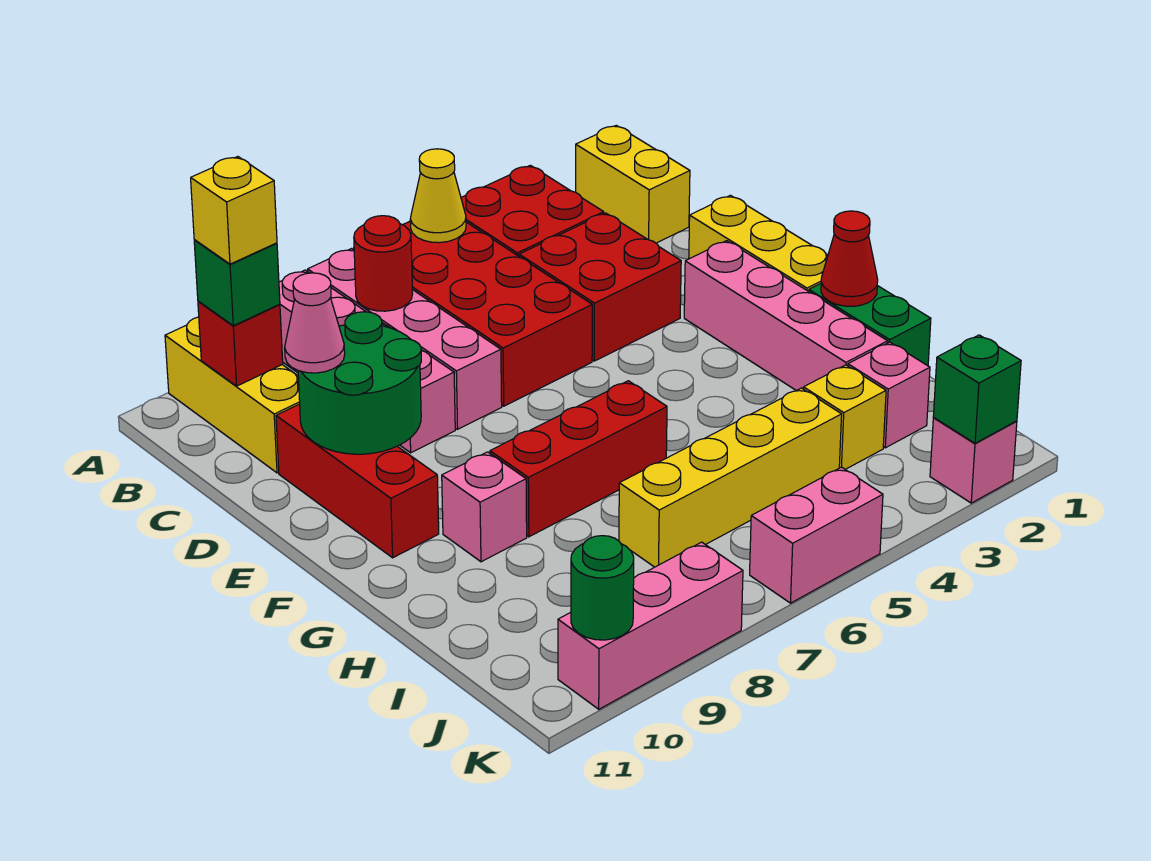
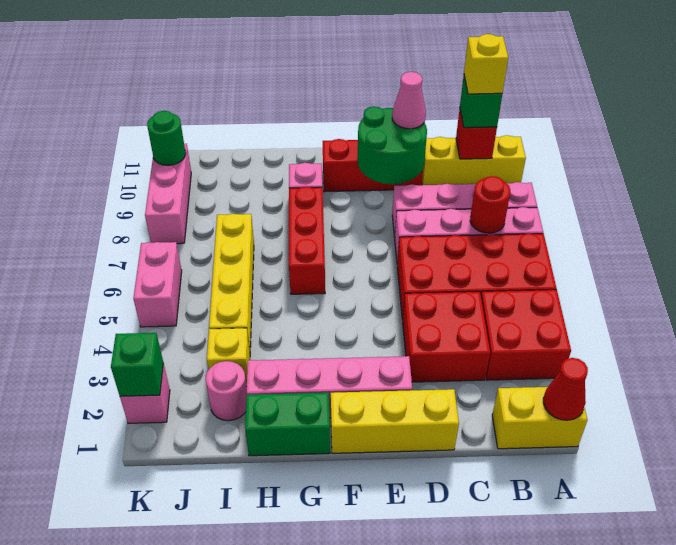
yellow 1x1 cone [410,149,466,243] -> none
red 1x1 cone [821,211,878,306] -> red 1x1 cone moved to [543,358,588,420]
pink 1x1 brick [848,342,930,448] -> pink 1x1 round brick [206,361,247,421]

